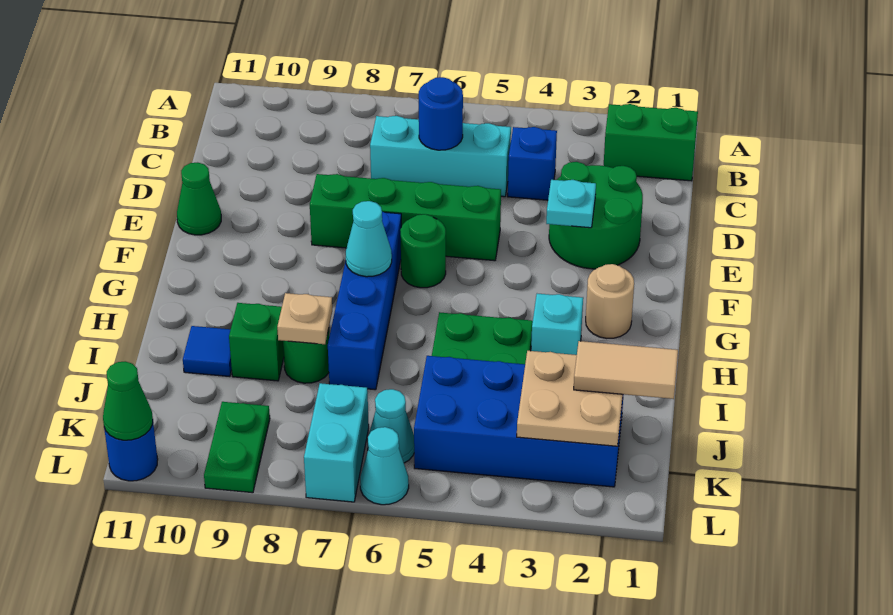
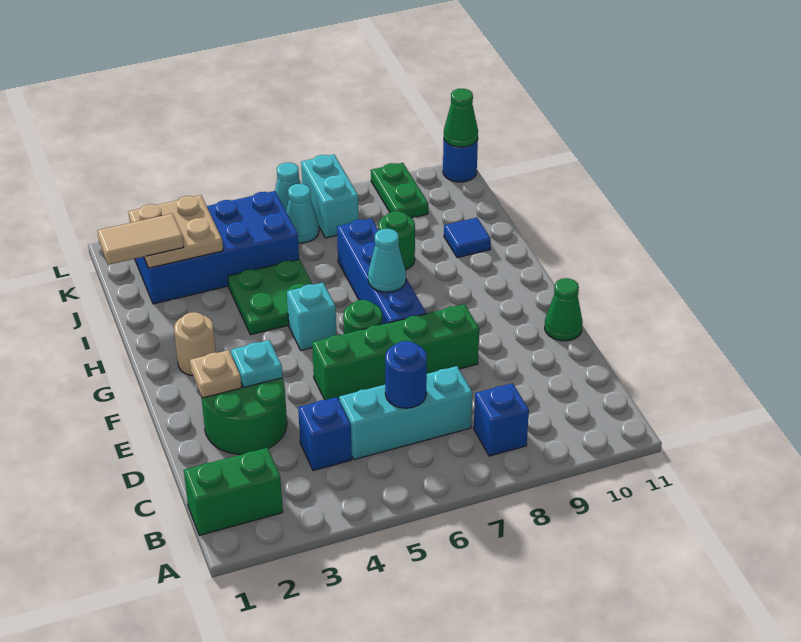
none -> blue 1x1 brick [474,383,529,456]
cyan 1x1 brick [531,294,583,355] -> cyan 1x1 brick moved to [287,283,336,350]
tan 1x1 plate [277,293,332,344] -> tan 1x1 plate moved to [190,350,242,398]
green 1x1 brick [229,303,284,381] -> none

